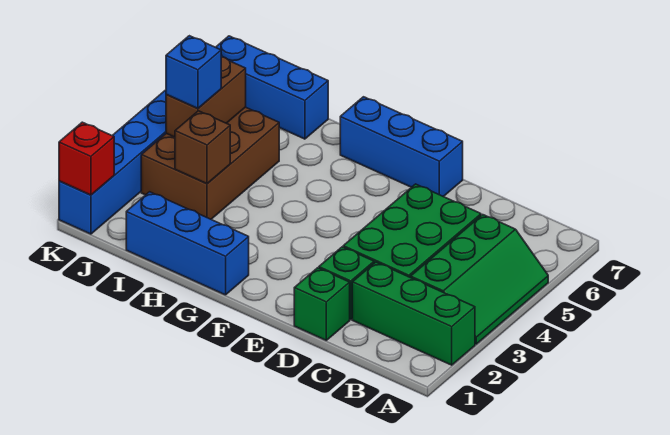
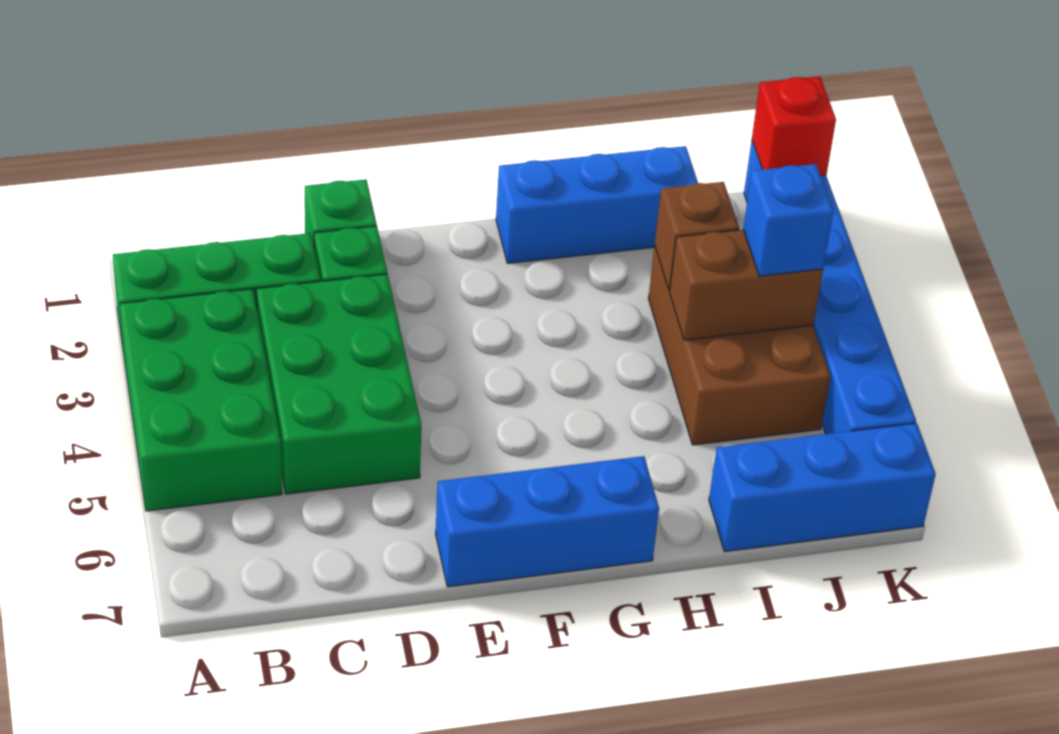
green 2x3 slope [411,215,548,344] -> green 2x3 brick [120,289,282,511]
brown 1x2 brick [166,57,246,137] -> brown 1x2 brick turned to [670,230,823,340]

